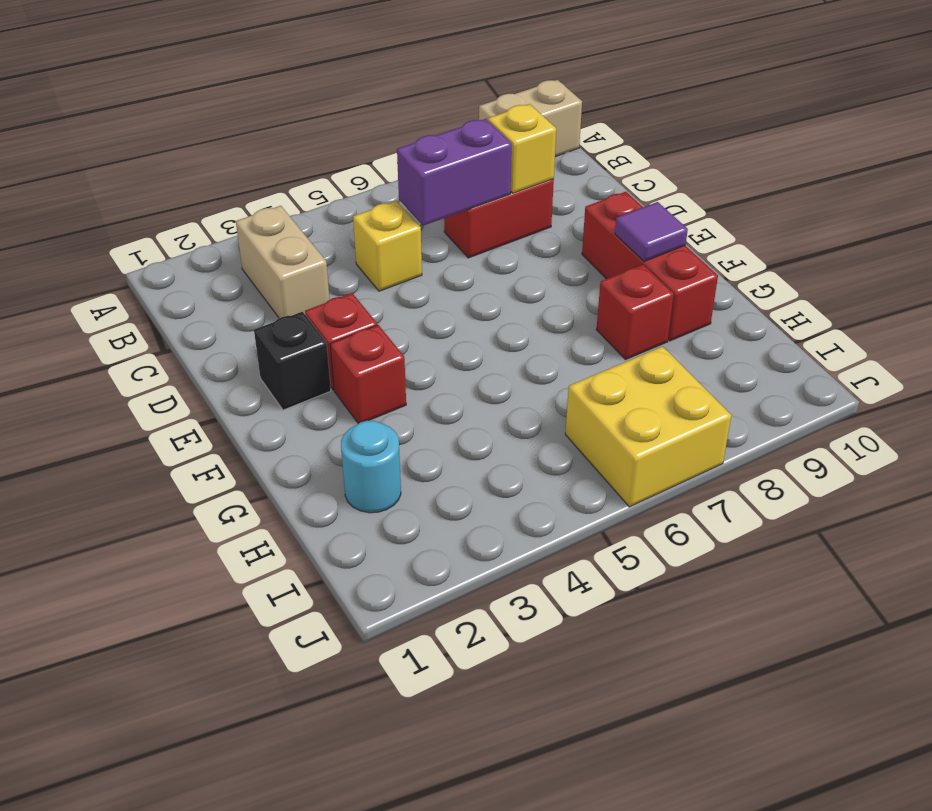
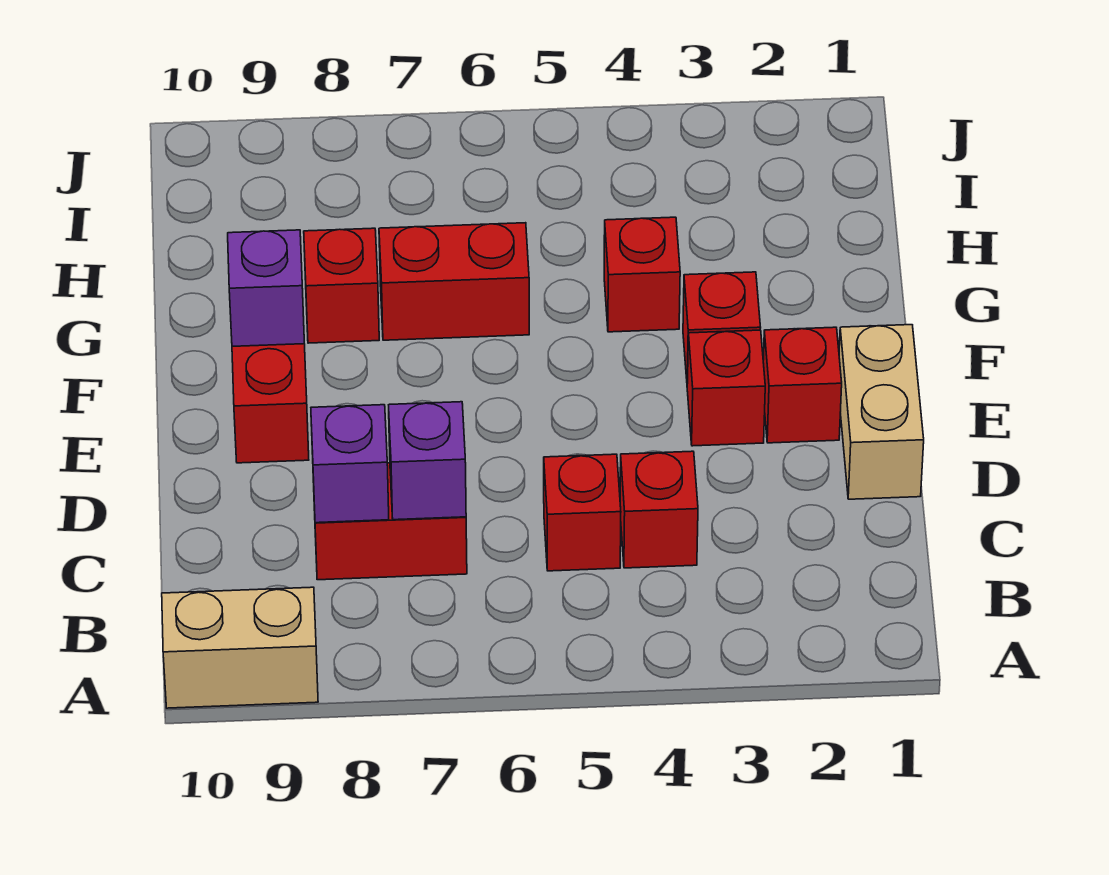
tan 1x2 brick [236,206,330,318] -> tan 1x2 brick moved to [839,325,924,499]
none -> red 1x1 brick [620,451,698,568]
yellow 1x1 brick [353,201,422,291] -> red 1x1 brick [544,454,621,571]
purple 1x2 brick [397,119,512,226] -> purple 1x1 brick [389,402,466,520]
yellow 1x1 brick [488,104,556,193] -> purple 1x1 brick [311,405,389,523]
black 1x1 brick [254,312,331,410] -> red 1x1 brick [763,327,842,443]
purple 1x1 tile [615,202,688,261] -> purple 1x1 brick [228,230,304,346]
none -> red 1x1 brick [604,217,680,332]
none -> red 1x2 brick [379,223,529,340]
cyan 1x1 round brick [341,421,401,513] -> none
yellow 2x2 brick [565,347,731,507] -> none

